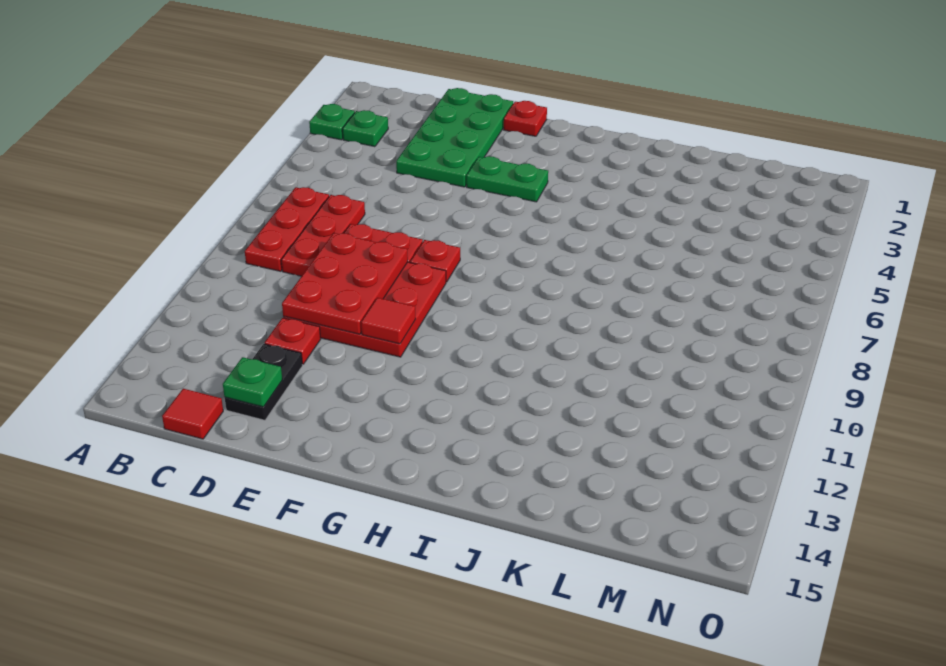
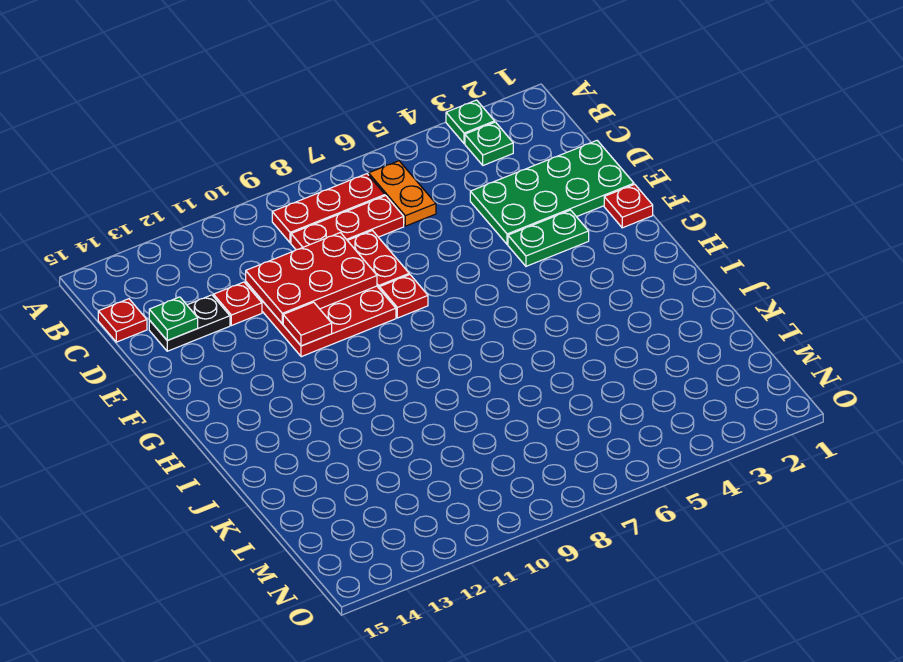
none -> orange 1x2 plate [369,161,436,226]
red 1x1 tile [162,389,223,439] -> red 1x1 plate [98,299,147,342]
green 1x2 plate [467,156,548,202] -> green 1x2 plate turned to [508,210,589,266]

